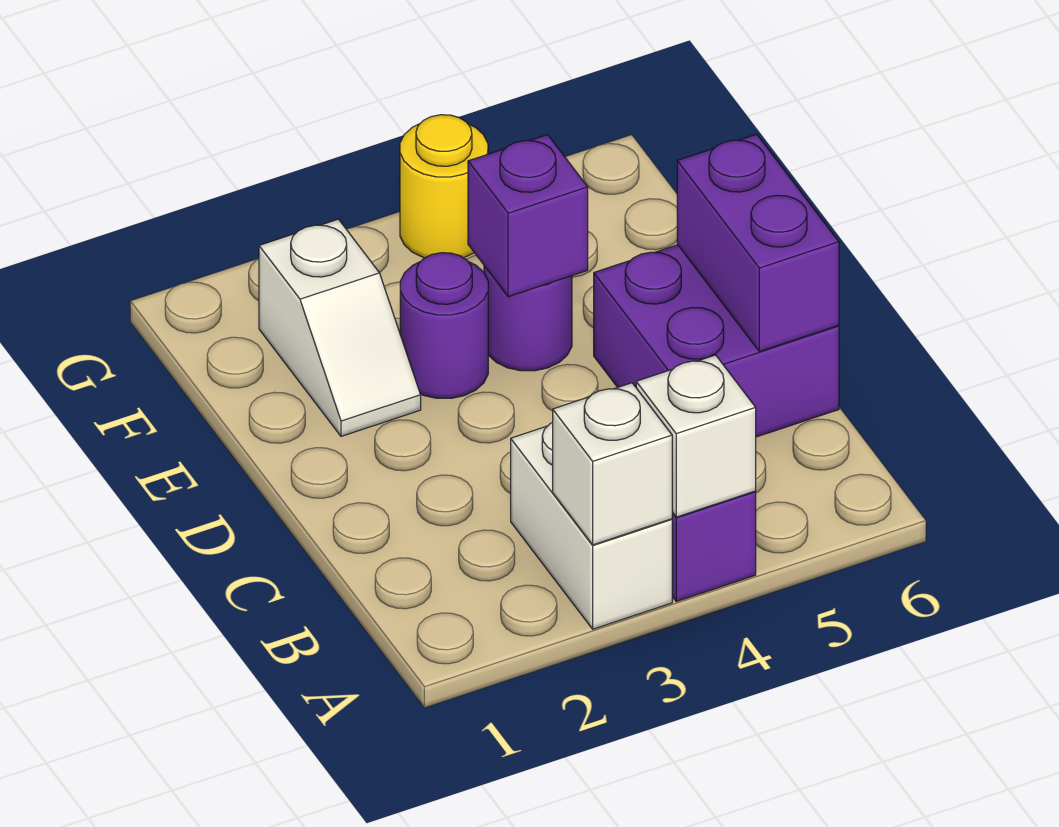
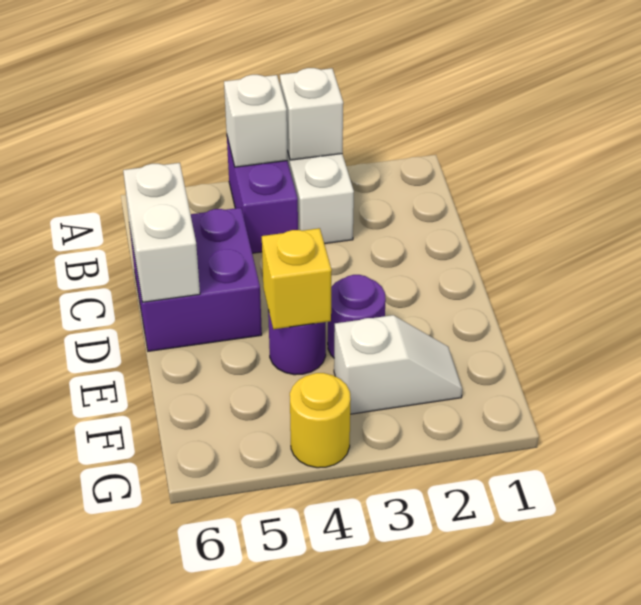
purple 1x2 brick [677,134,839,351] -> white 1x2 brick [123,163,200,302]
white 1x2 slope [259,219,421,436] -> white 1x2 slope turned to [334,315,462,414]
purple 1x1 brick [468,135,588,297] -> yellow 1x1 brick [262,228,332,329]

